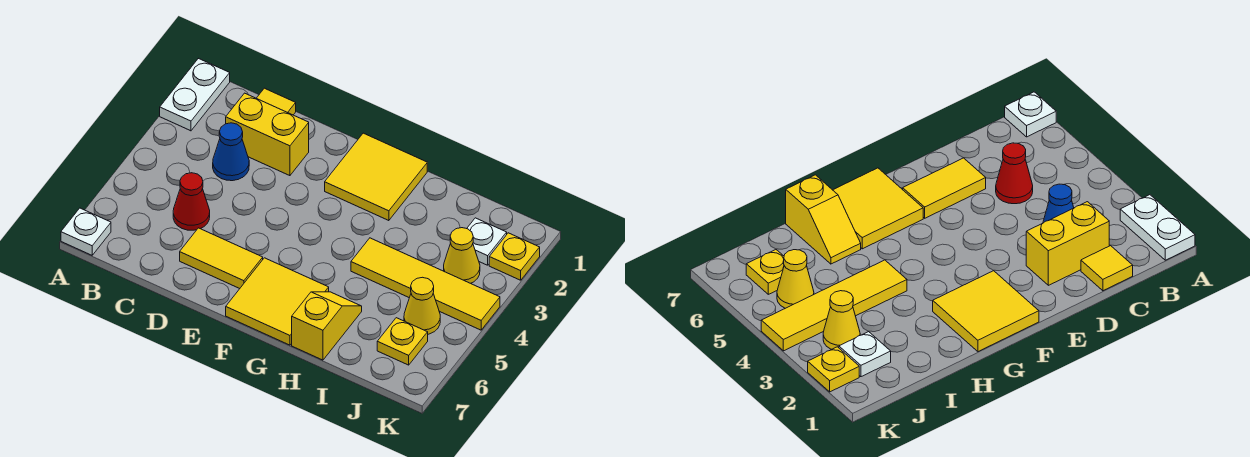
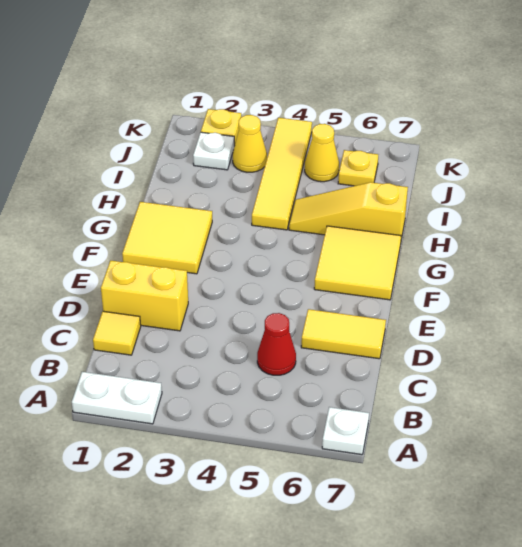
yellow 1x2 brick [226,93,309,176] -> yellow 1x2 brick turned to [101,260,188,331]
blue 1x1 cone [213,123,249,181] -> none
yellow 1x2 tile [180,228,263,289] -> yellow 1x2 tile turned to [301,309,386,359]
yellow 1x2 slope [292,292,362,360] -> yellow 1x3 slope [289,182,408,239]

